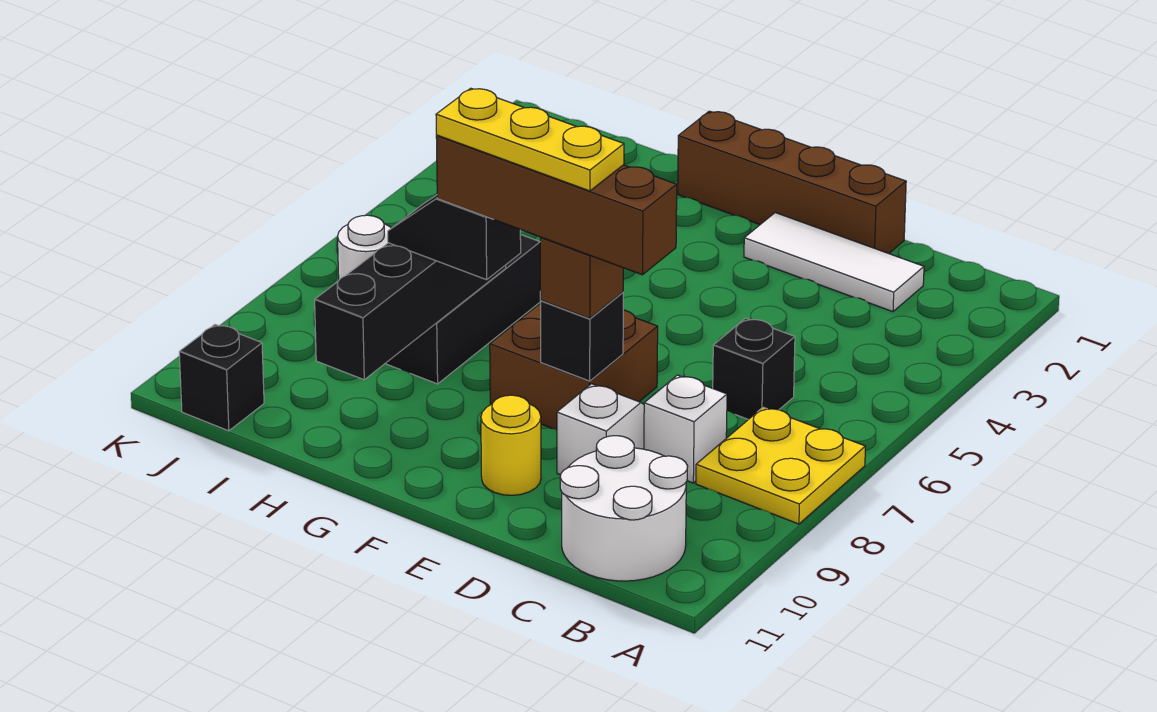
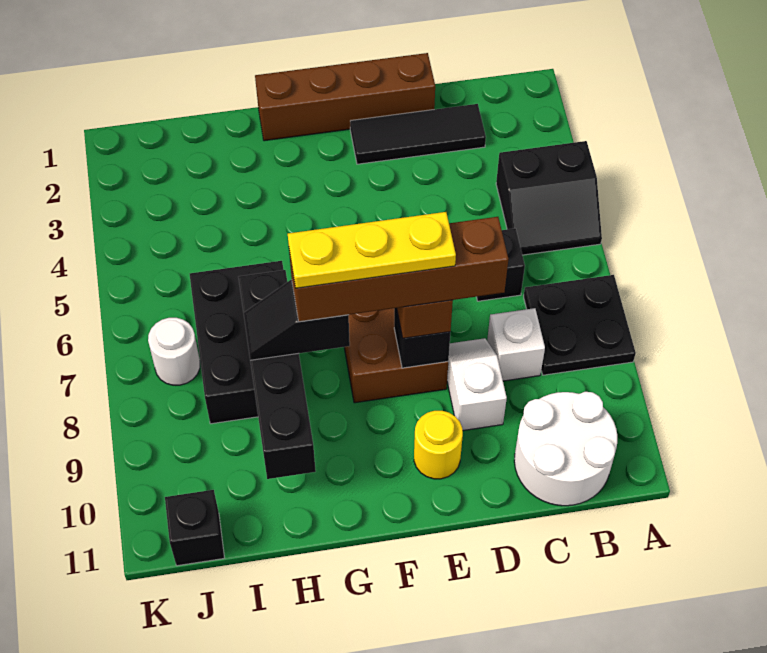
none -> black 2x2 slope [496,141,602,255]
yellow 2x2 plate [696,407,865,524] -> black 2x2 plate [524,275,636,375]
white 1x3 tile [744,213,924,312] -> black 1x3 tile [350,104,486,164]

